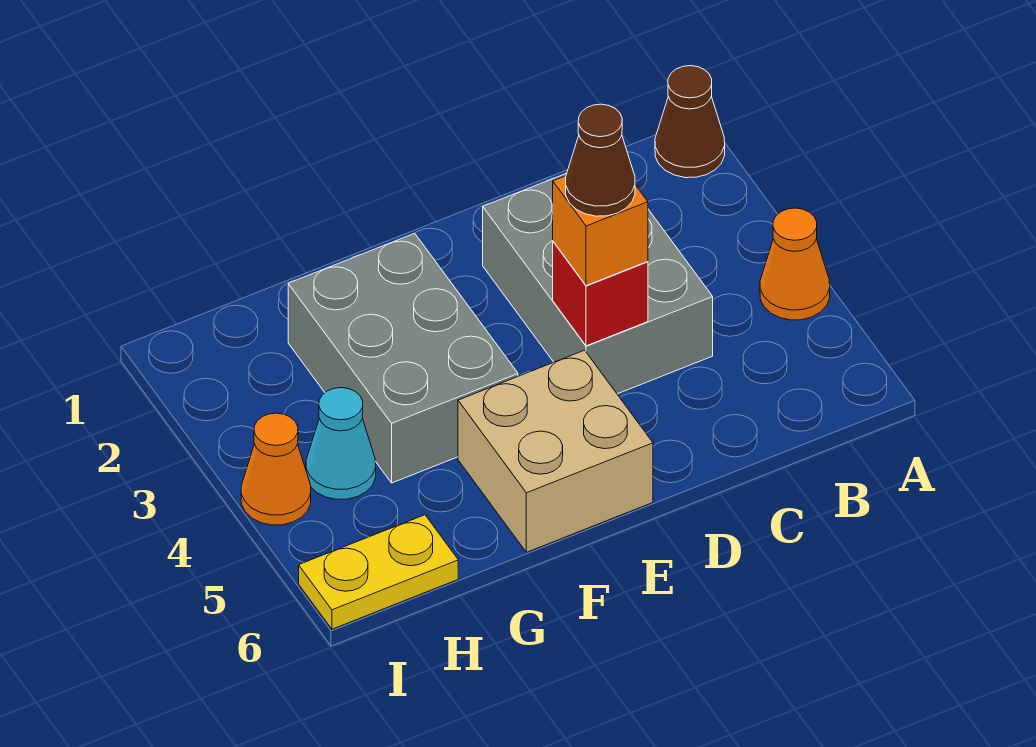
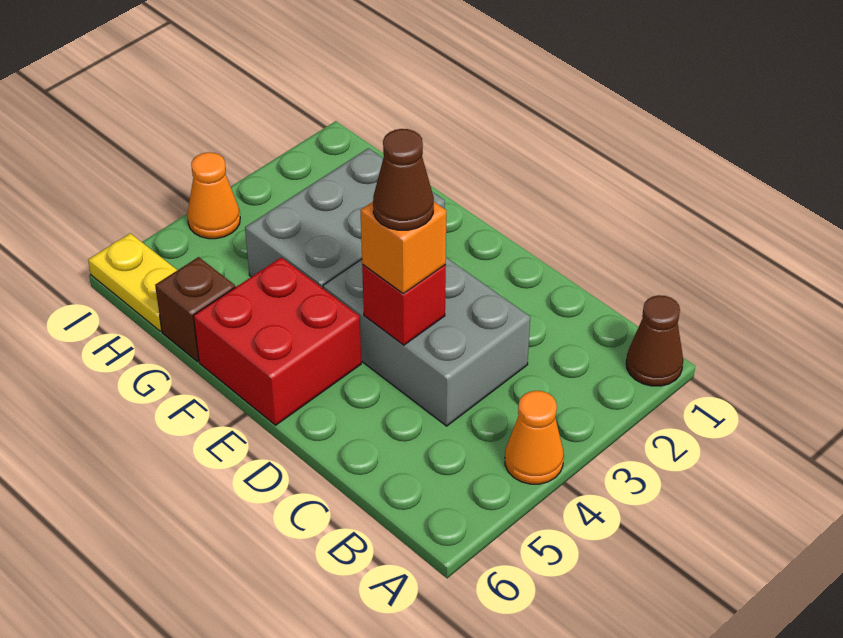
grey 2x3 brick [483,173,713,394] -> grey 2x3 brick turned to [323,258,530,426]
tan 2x2 brick [458,350,653,552] -> red 2x2 brick [193,257,361,425]
none -> brown 1x1 brick [155,257,235,362]
cyan 1x1 cone [306,388,376,499] -> none

